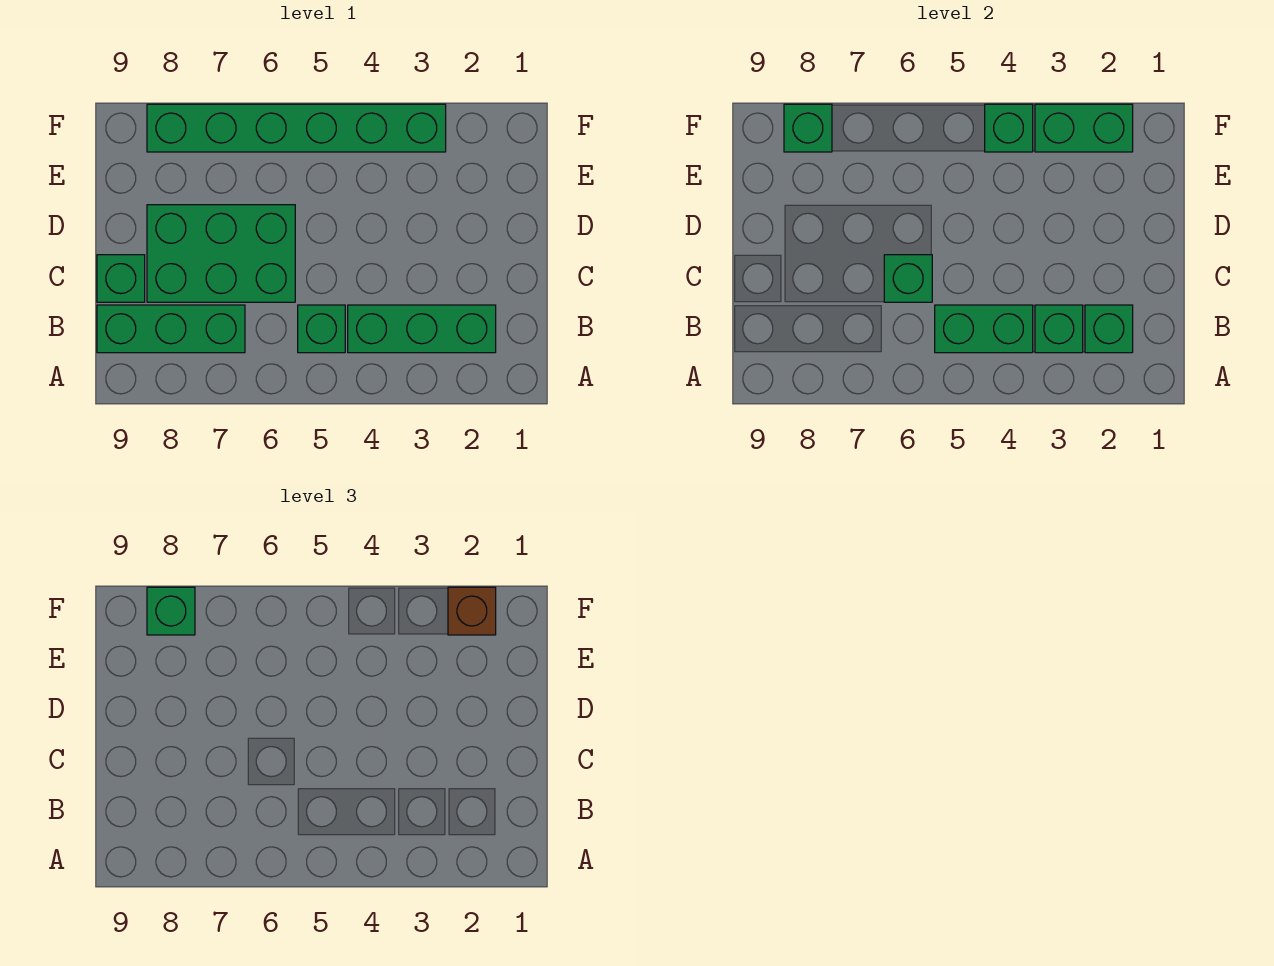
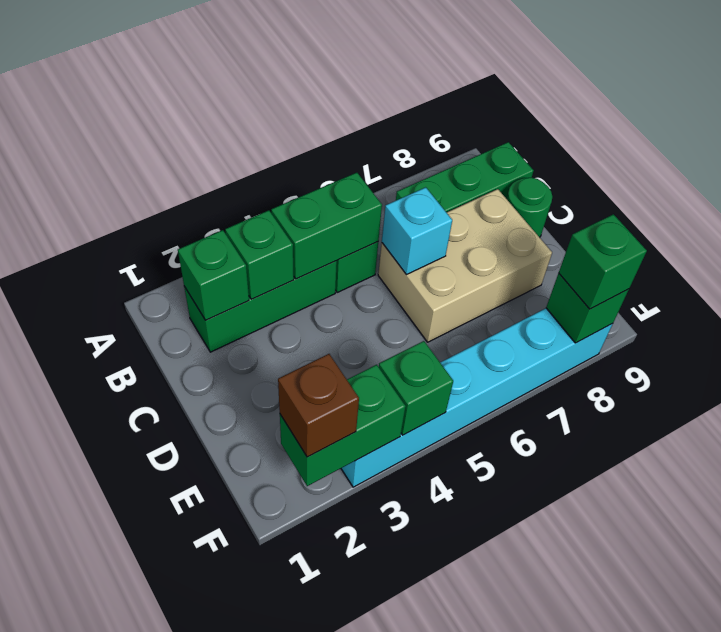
green 2x3 brick [147,205,295,302] -> tan 2x3 brick [378,189,552,342]
green 1x1 brick [884,255,932,302] -> cyan 1x1 brick [382,187,452,275]
green 1x1 brick [97,255,145,302] -> green 1x1 round brick [507,178,552,237]
green 1x6 brick [147,104,446,152] -> cyan 1x6 brick [341,308,612,487]

